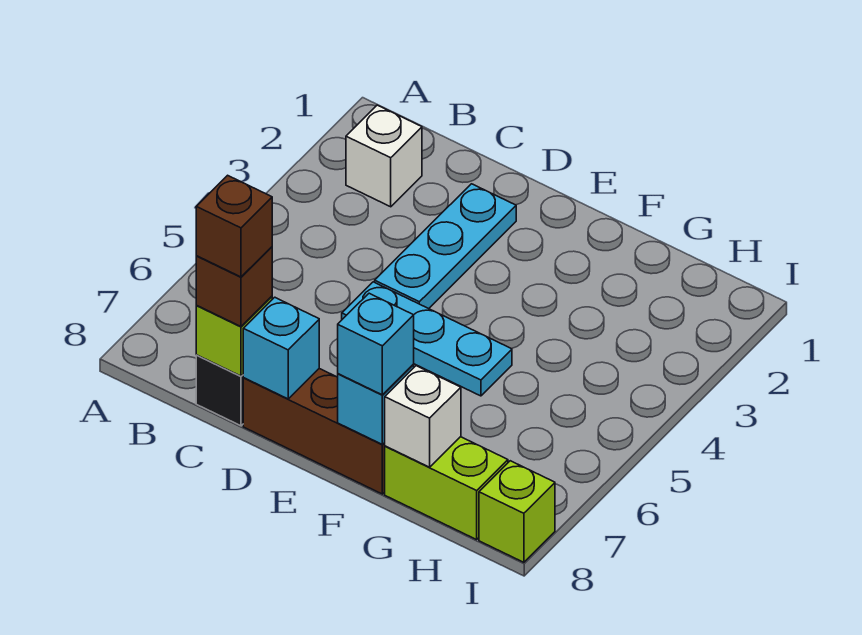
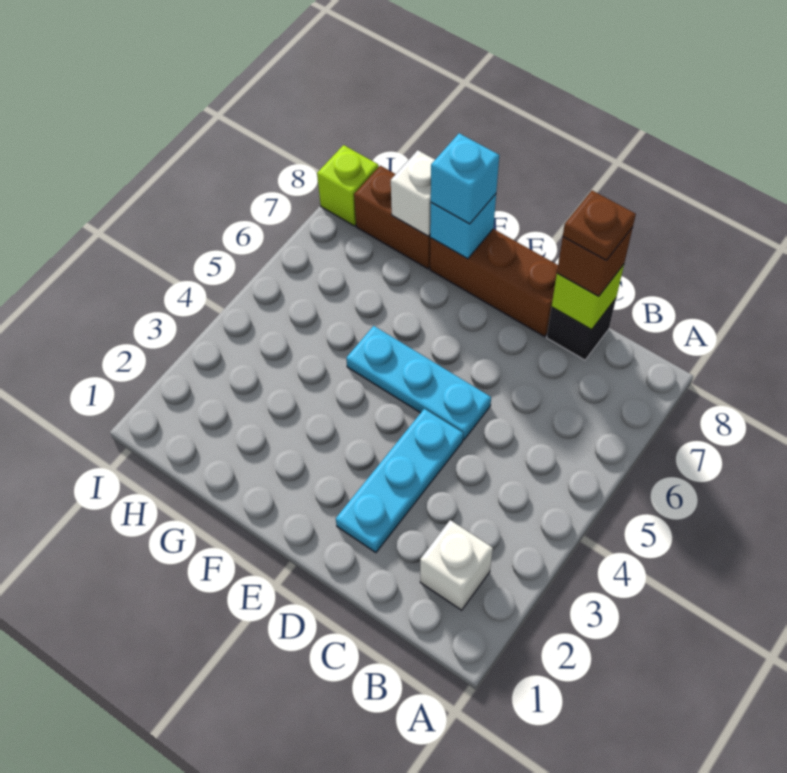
brown 1x1 brick [196,175,272,277] -> brown 1x1 plate [563,191,636,260]
cyan 1x1 brick [243,297,319,399] -> none
lime 1x2 brick [385,437,508,540] -> brown 1x2 brick [354,166,431,269]

